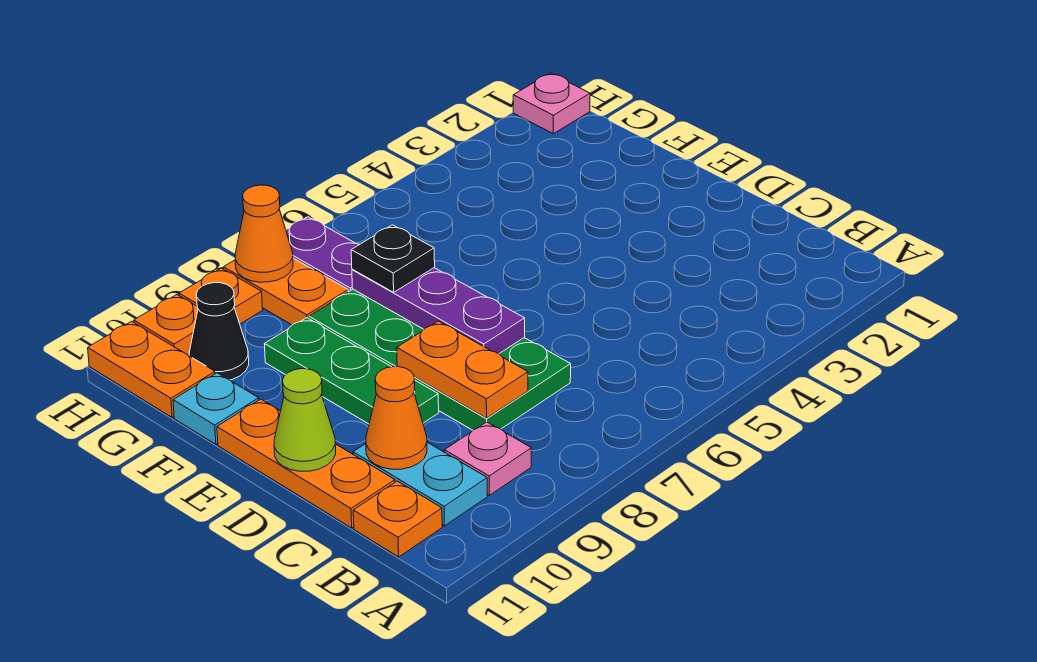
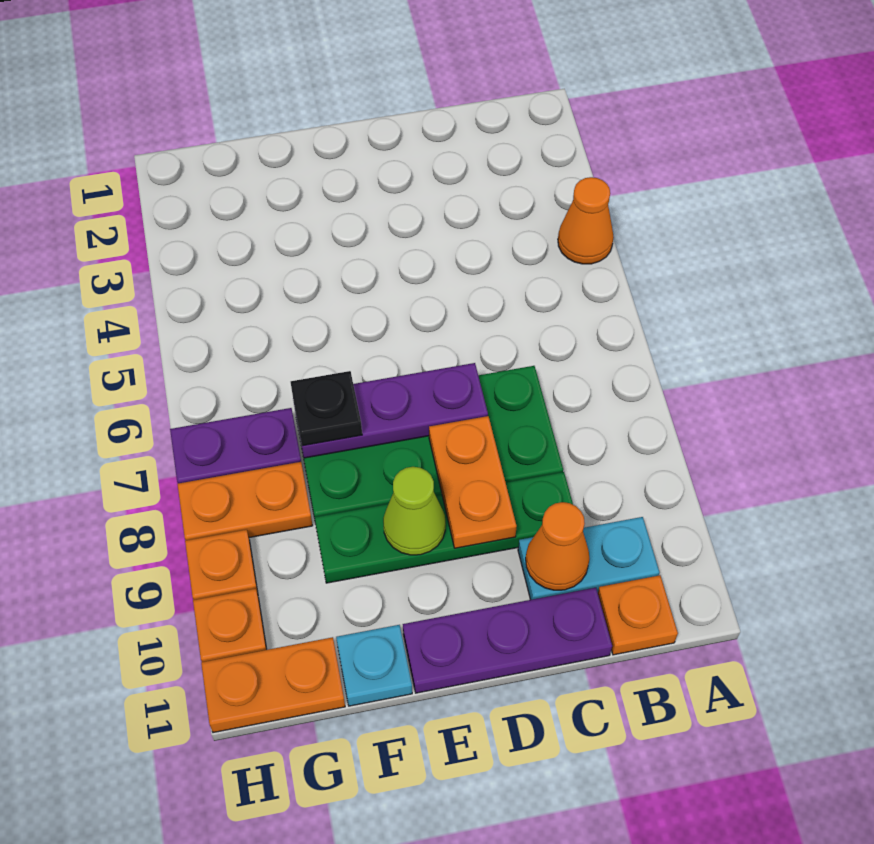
pink 1x1 plate [445,422,531,495] -> none
orange 1x2 plate [397,321,528,418] -> orange 1x2 plate turned to [429,416,517,548]
orange 1x3 plate [217,399,395,528] -> purple 1x3 plate [403,588,612,693]
green 1x3 plate [265,318,439,424] -> green 1x4 plate [314,472,573,583]
lime 1x1 cone [274,369,336,471] -> lime 1x1 cone moved to [383,467,445,555]
black 1x1 cone [189,283,249,380] -> none
pink 1x1 plate [513,73,590,134] -> none
orange 1x1 cone [235,185,293,282] -> orange 1x1 cone moved to [558,177,614,264]

